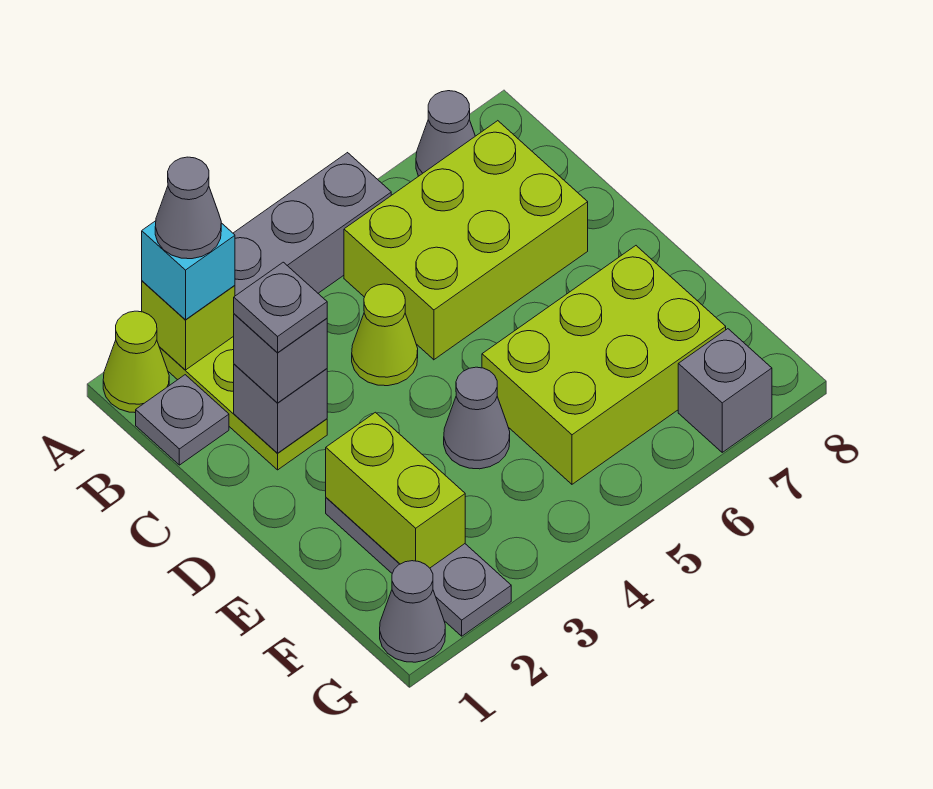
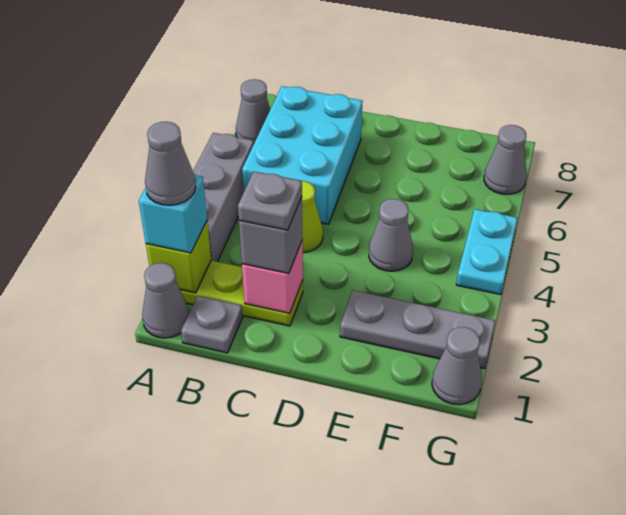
lime 1x1 cone [103,311,169,413] -> grey 1x1 cone [142,263,189,338]
lime 2x3 brick [344,121,588,360] -> cyan 2x3 brick [242,86,363,224]
grey 1x1 brick [234,364,327,453] -> pink 1x1 brick [242,240,303,313]
lime 1x2 brick [326,412,465,568] -> none
lime 2x3 brick [482,246,726,484] -> none
none -> cyan 1x2 plate [456,209,518,294]
grey 1x1 brick [678,329,772,452] -> grey 1x1 cone [484,125,527,194]

